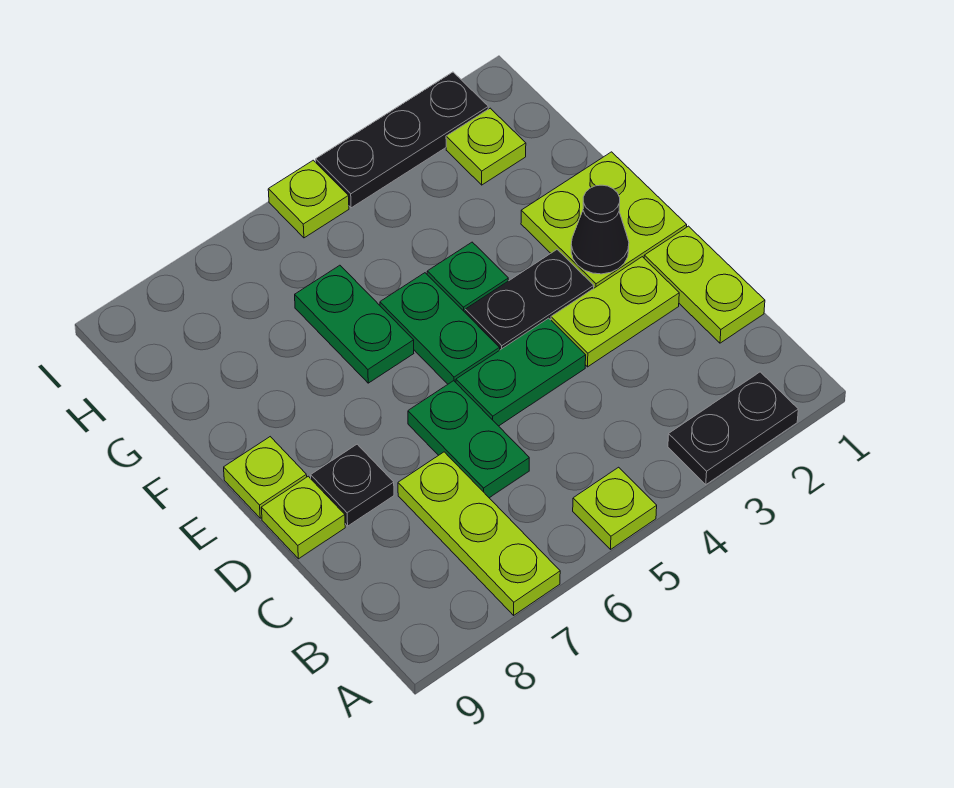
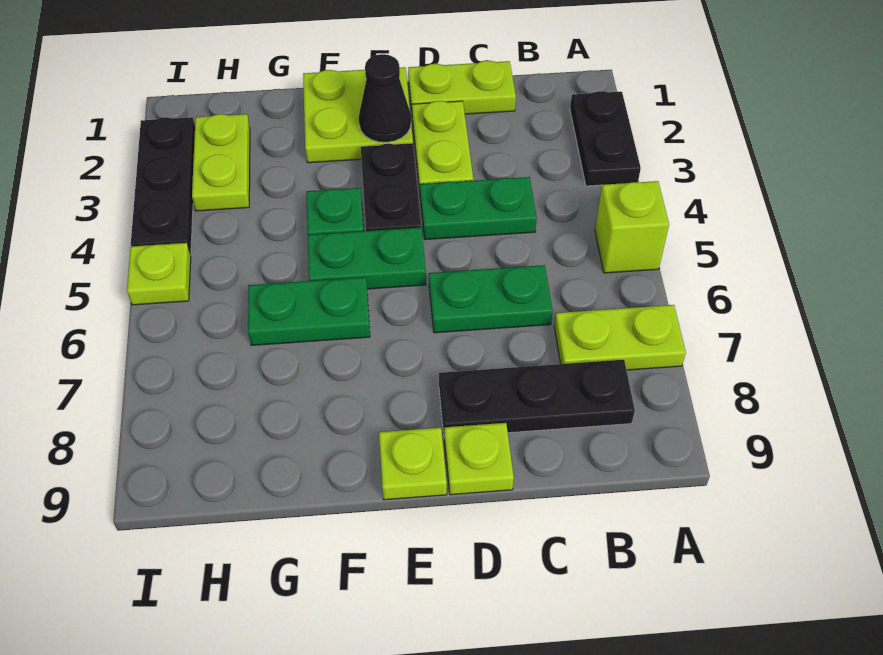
lime 1x1 plate [573,467,657,549] -> lime 1x1 brick [595,181,669,273]
lime 1x3 plate [398,452,560,615] -> lime 1x2 plate [554,305,686,370]
green 1x2 plate [456,318,586,426] -> green 1x2 plate turned to [420,177,537,240]
black 1x1 plate [311,444,394,526] -> black 1x3 plate [439,360,635,433]
lime 1x1 plate [446,108,526,185] -> lime 1x2 plate [192,114,250,211]

